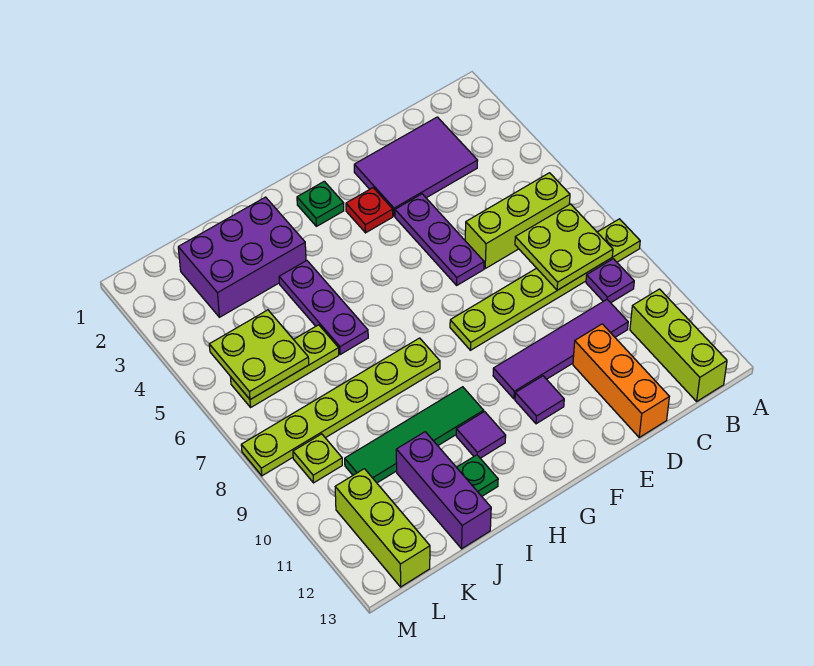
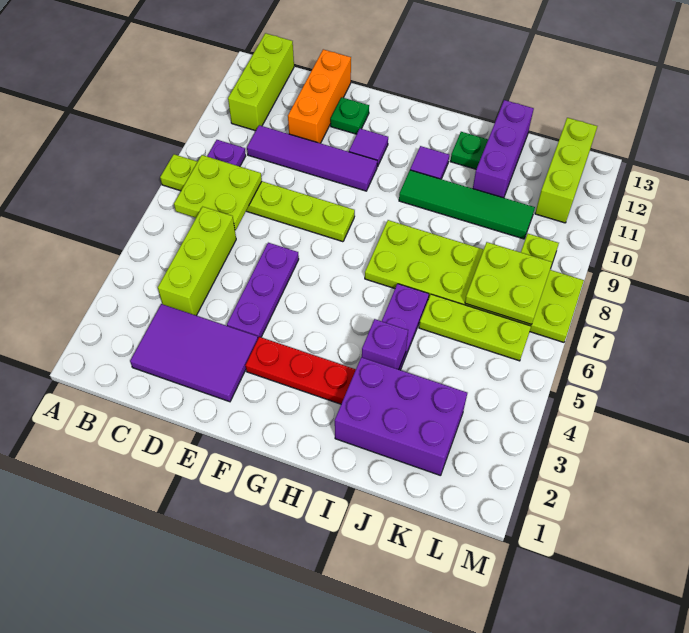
lime 1x3 brick [465,173,570,268] -> lime 1x3 brick turned to [158,207,236,316]
red 1x1 plate [346,188,393,233] -> red 1x3 plate [245,337,356,404]
green 1x1 plate [297,181,344,226] -> green 1x1 plate moved to [330,97,369,134]
lime 1x6 plate [241,338,440,476] -> lime 2x6 plate [365,220,584,342]
none -> purple 1x1 brick [362,319,408,370]
lime 2x2 plate [209,310,309,400] -> lime 2x2 plate moved to [465,242,552,324]

